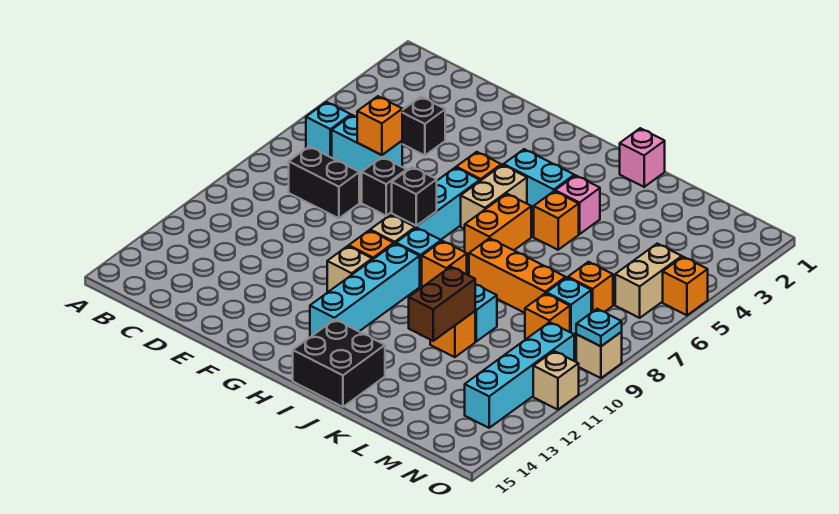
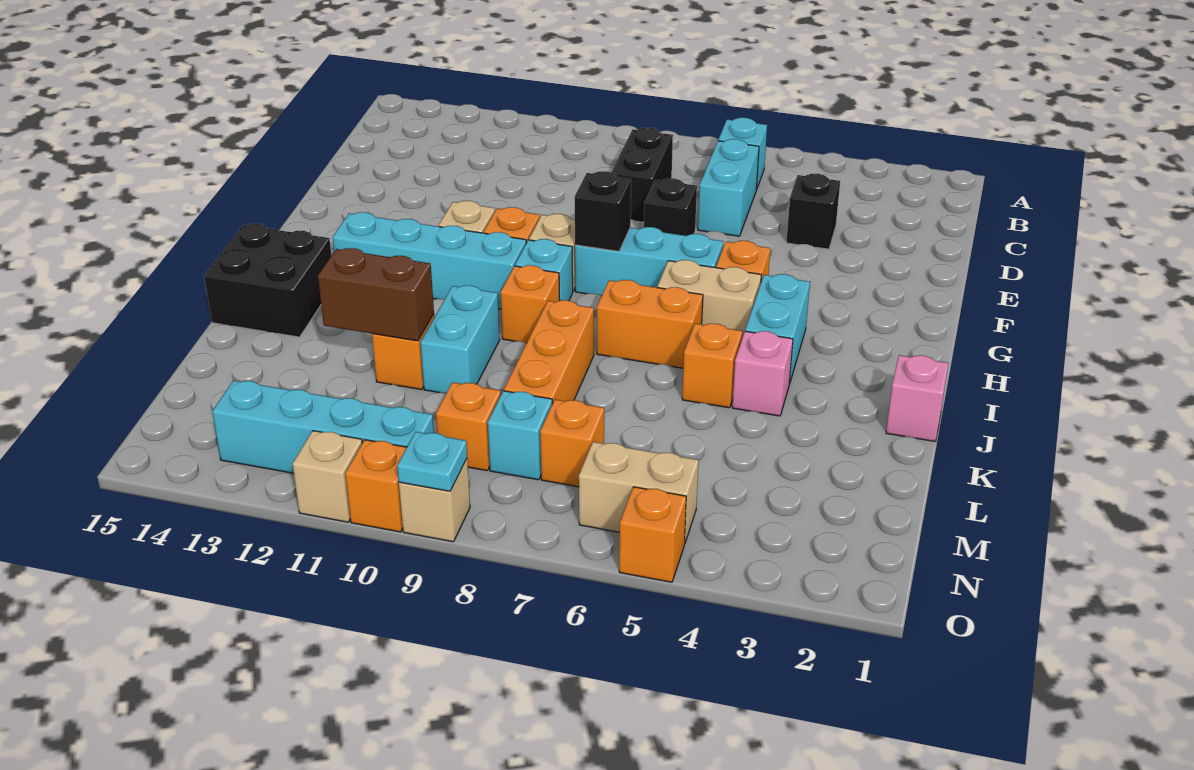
orange 1x1 brick [357,96,402,155] -> orange 1x1 brick moved to [345,440,407,532]

